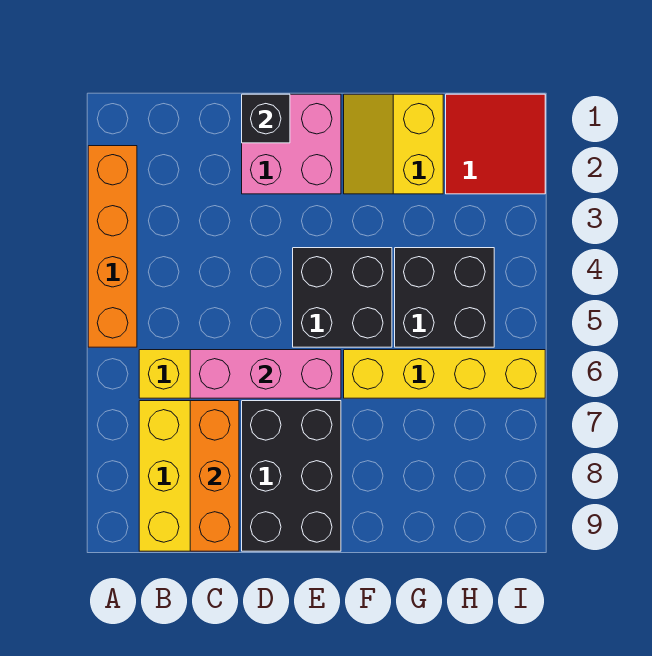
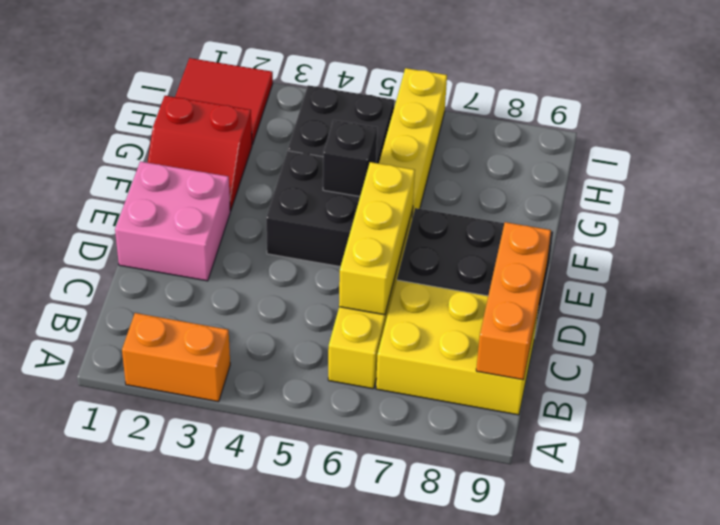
orange 1x4 brick [88,146,137,347] -> orange 1x2 brick [122,313,230,402]
pink 1x3 brick [190,350,341,398] -> yellow 1x3 brick [339,162,415,315]
orange 1x3 brick [190,401,239,551] -> orange 1x3 brick turned to [476,222,551,380]
black 1x1 brick [242,94,290,143] -> black 1x1 brick moved to [323,120,377,196]
yellow 2x2 slope [344,94,443,194] -> red 2x2 slope [148,96,252,211]

